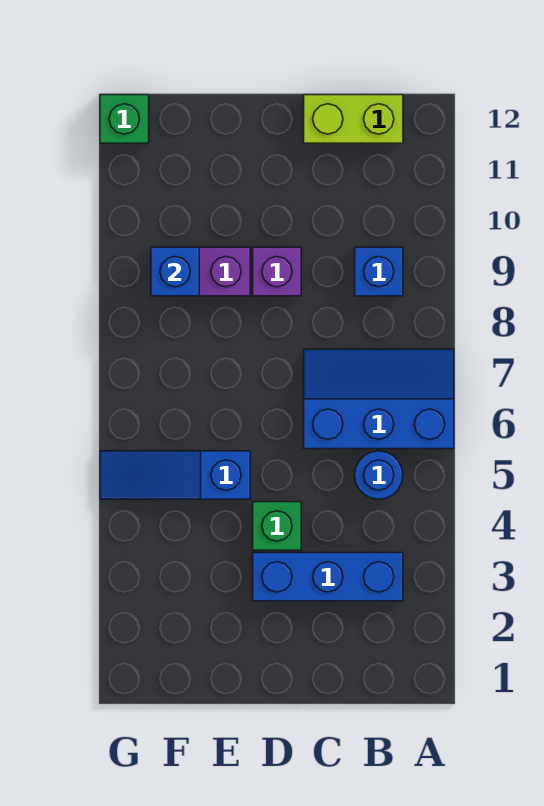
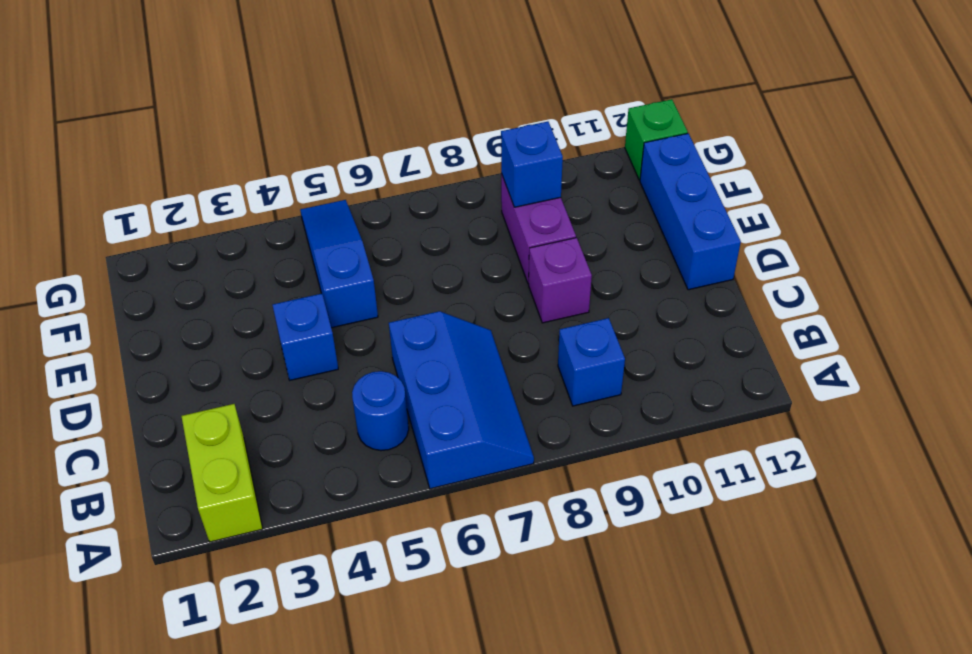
blue 1x3 brick [253,553,403,601] -> blue 1x3 brick moved to [640,133,741,290]
lime 1x2 brick [304,95,403,143] -> lime 1x2 brick moved to [182,404,263,542]
green 1x1 brick [253,502,301,550] -> blue 1x1 brick [273,294,338,380]

